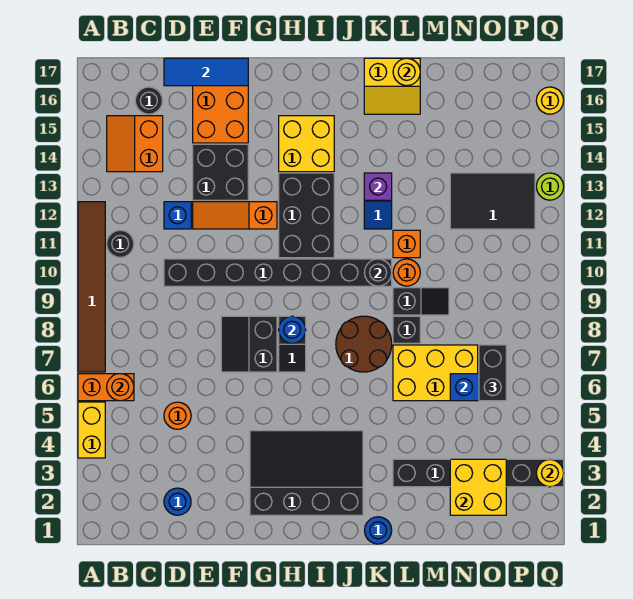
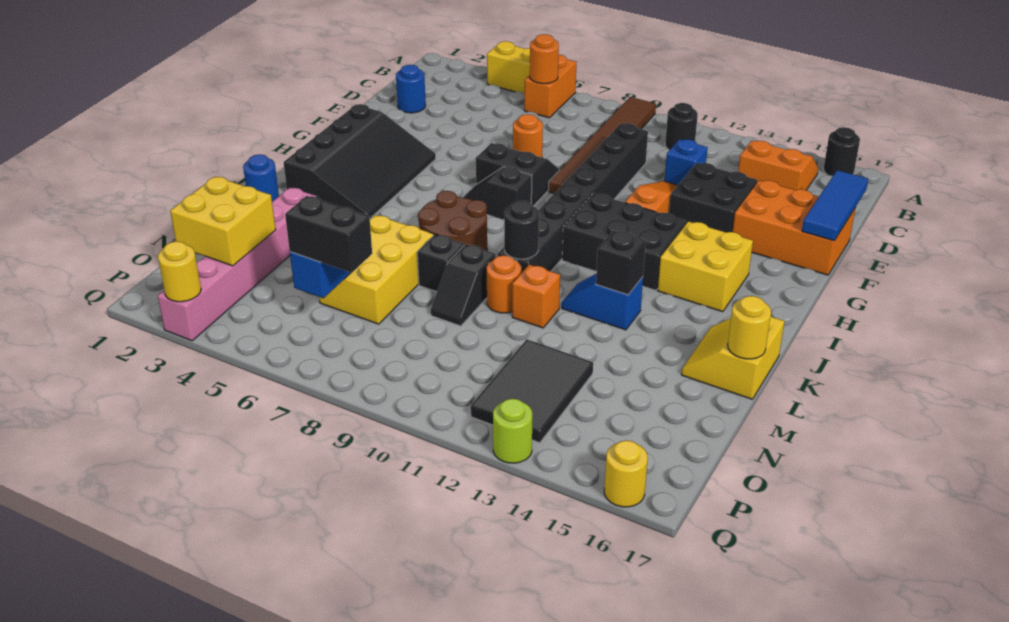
brown 1x6 tile [78,202,105,372] -> brown 1x6 tile turned to [549,97,656,194]
black 1x1 round brick [135,87,162,114] -> black 1x1 round brick moved to [824,127,860,176]
orange 1x1 round brick [164,402,191,429] -> orange 1x1 round brick moved to [513,114,543,157]
blue 1x1 round brick [279,316,306,343] -> none
purple 1x1 brick [364,173,392,200] -> black 1x1 brick [596,230,646,295]
black 1x6 brick [393,459,564,487] -> pink 1x6 brick [158,187,317,341]

